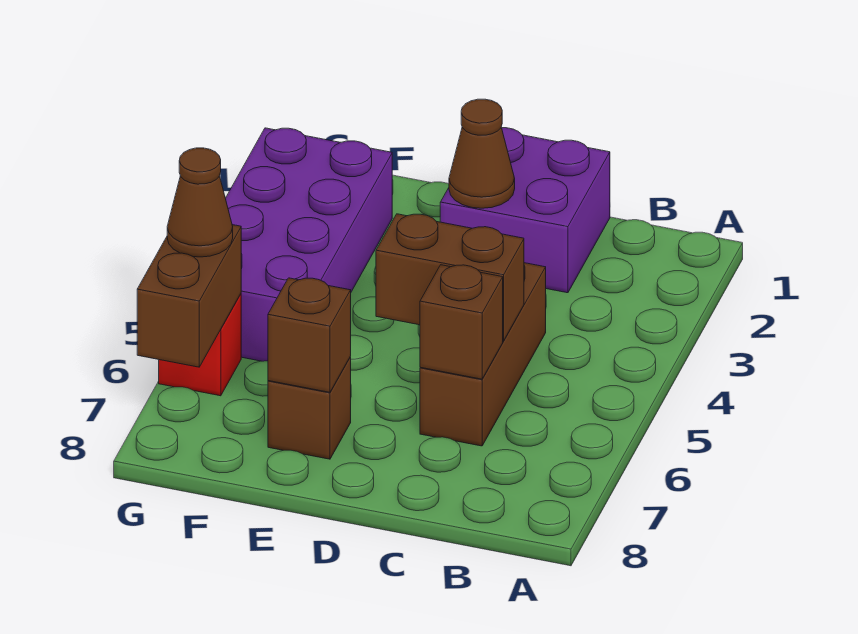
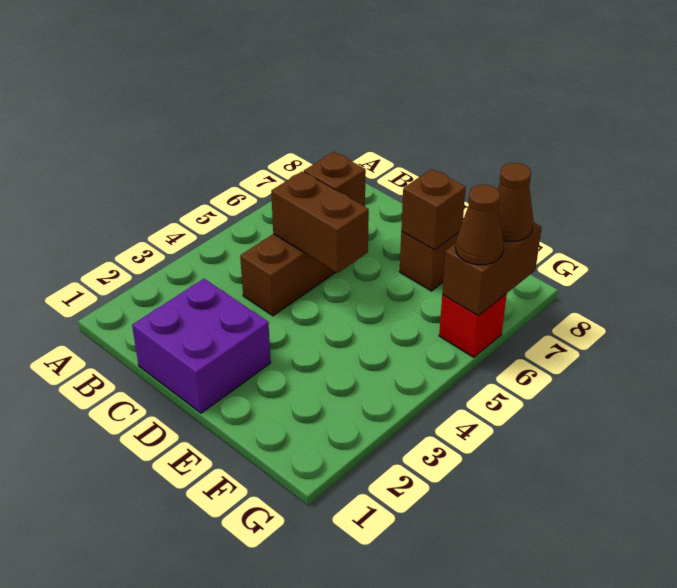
brown 1x1 cone [449,99,515,208] -> brown 1x1 cone moved to [497,163,534,241]
purple 2x4 brick [225,128,392,361] -> none

